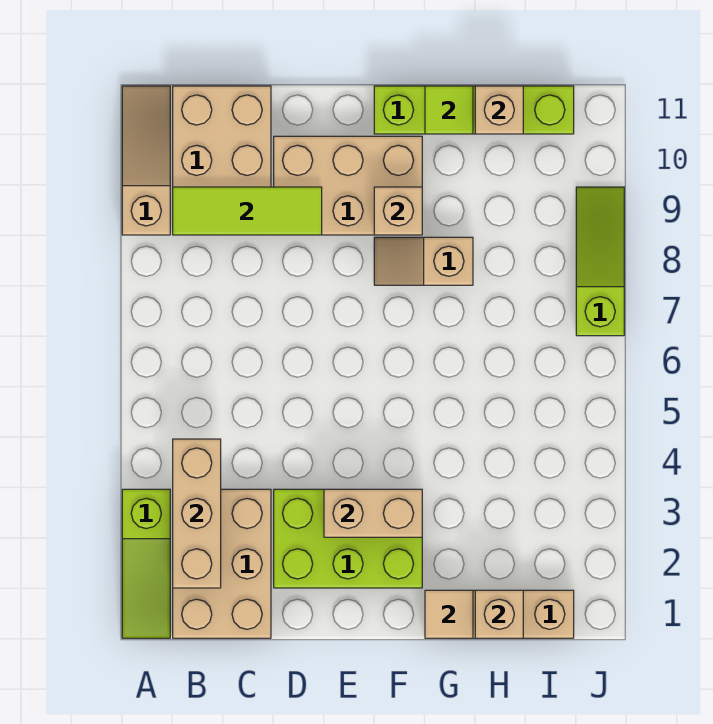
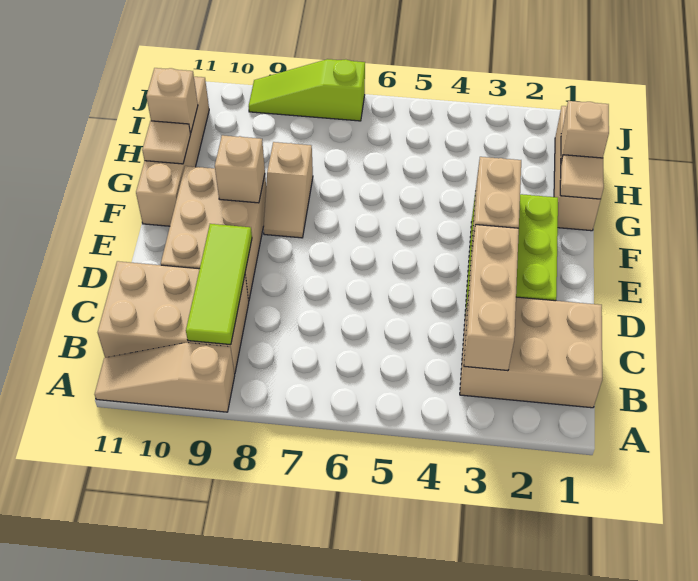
lime 1x3 slope [122,489,170,638] -> none
tan 1x3 brick [173,439,221,588] -> tan 1x3 brick turned to [464,225,519,371]
lime 1x4 brick [374,86,574,134] -> tan 1x4 brick [136,77,209,226]
lime 1x1 tile [425,86,473,134] -> tan 1x1 tile [142,121,191,164]

